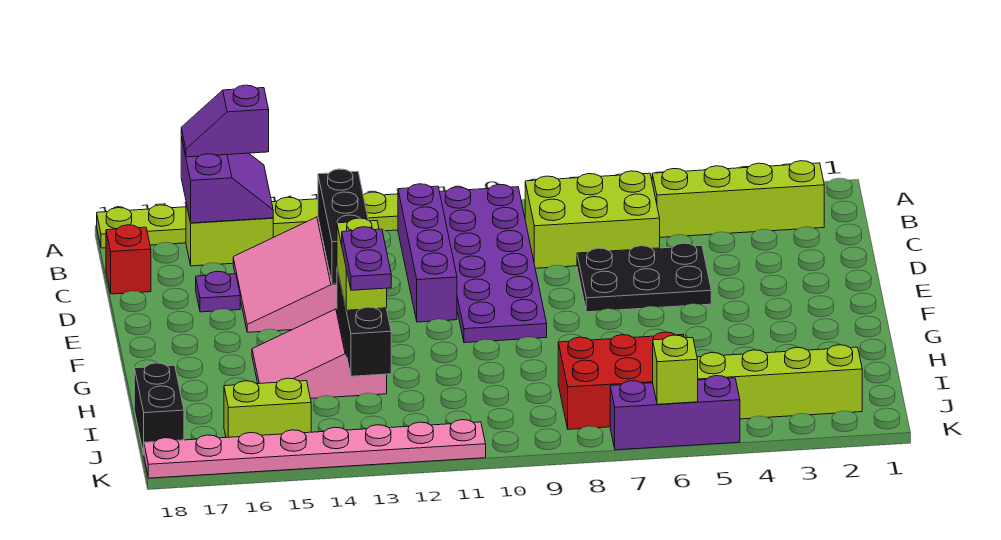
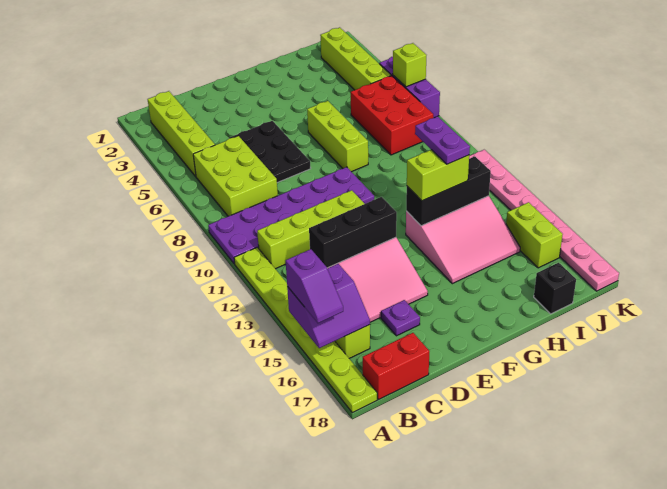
purple 2x2 slope [181,137,273,223] -> purple 2x2 slope turned to [287,264,370,348]
purple 1x4 brick [398,184,457,322] -> lime 1x4 brick [257,190,364,269]
red 1x1 brick [106,225,151,294] -> red 1x2 brick [363,333,429,399]
none -> lime 1x3 brick [307,101,368,172]
pink 2x3 slope [252,309,387,399] -> pink 3x3 slope [406,196,520,284]
purple 1x2 plate [342,227,391,290] -> purple 1x2 plate turned to [415,116,470,164]
black 1x2 brick [134,363,184,454] -> black 1x1 brick [534,263,576,314]

